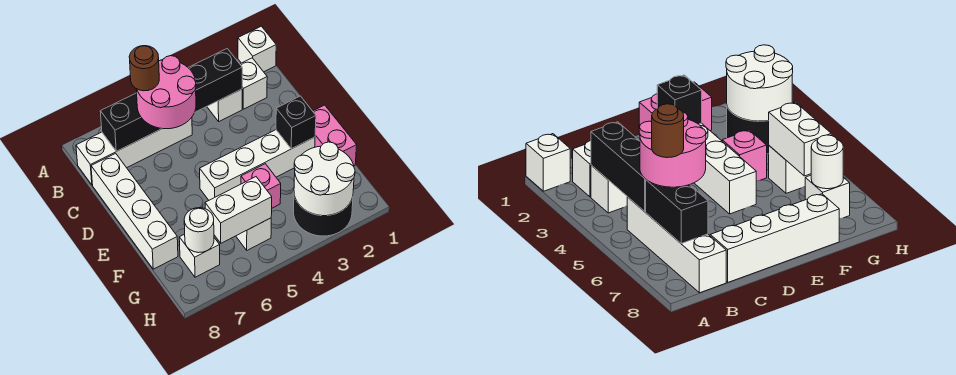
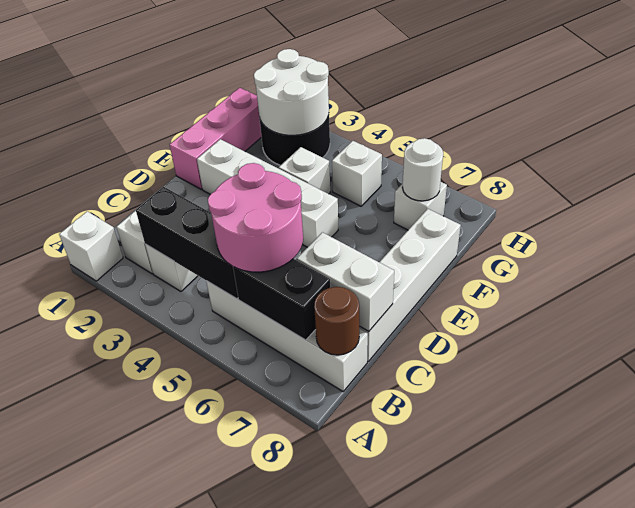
brown 1x1 round brick [129,46,159,91] -> brown 1x1 round brick moved to [314,287,359,355]
pink 1x2 brick [313,105,357,166] -> pink 1x3 brick [170,88,262,189]
black 1x1 brick [276,96,316,149] -> none
pink 1x1 brick [241,164,281,208] -> white 1x1 brick [279,147,330,194]
white 1x2 brick [205,177,272,243] -> white 1x2 brick moved to [297,232,394,331]

